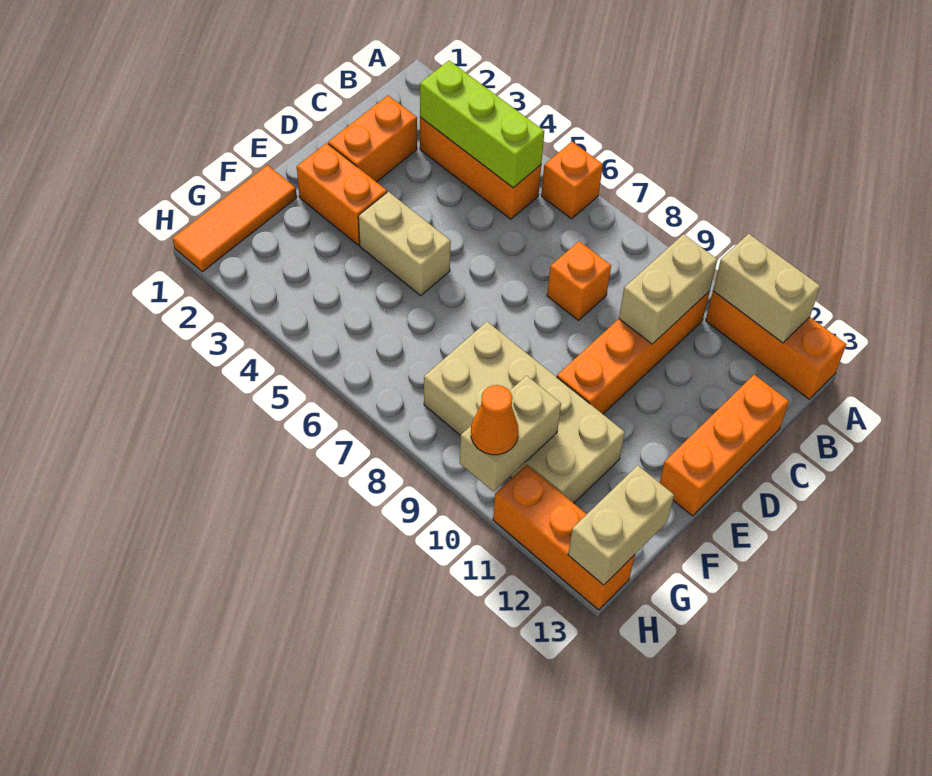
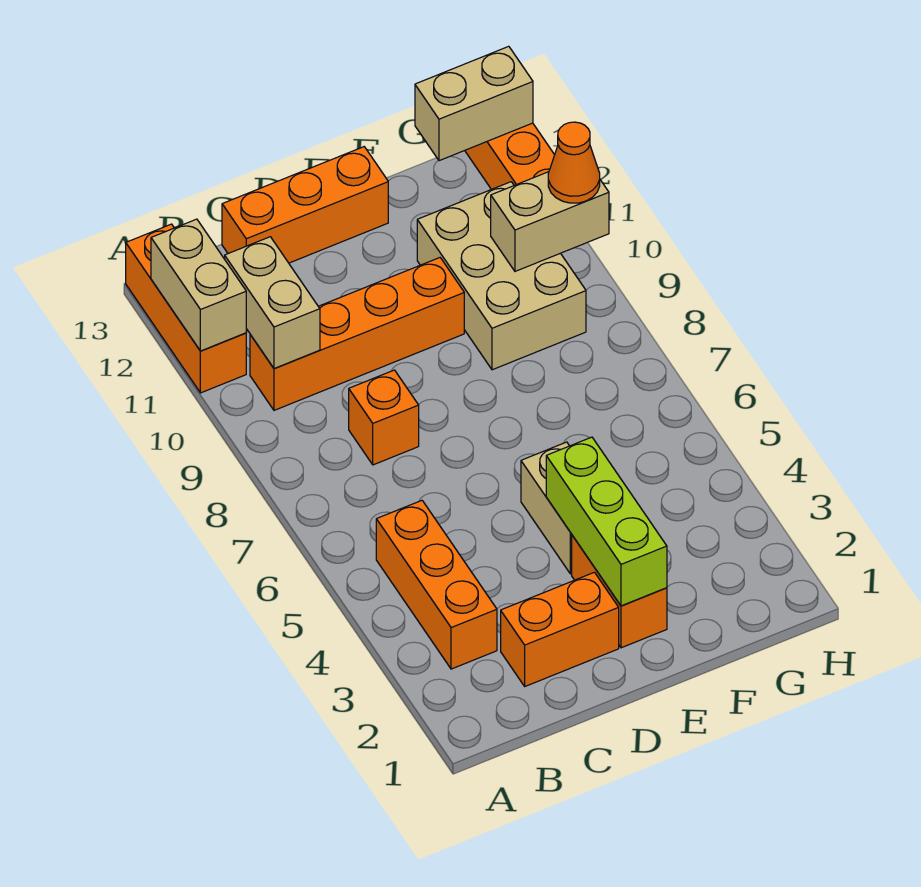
orange 1x1 brick [541,142,603,219] -> none
lime 1x3 brick [420,61,544,188] -> lime 1x3 brick moved to [546,437,667,606]
tan 1x2 brick [619,234,717,344] -> tan 1x2 brick turned to [225,237,320,368]
orange 1x3 tile [173,165,297,272] -> none
tan 2x4 brick [424,322,625,503] -> tan 2x3 brick [417,182,586,370]

